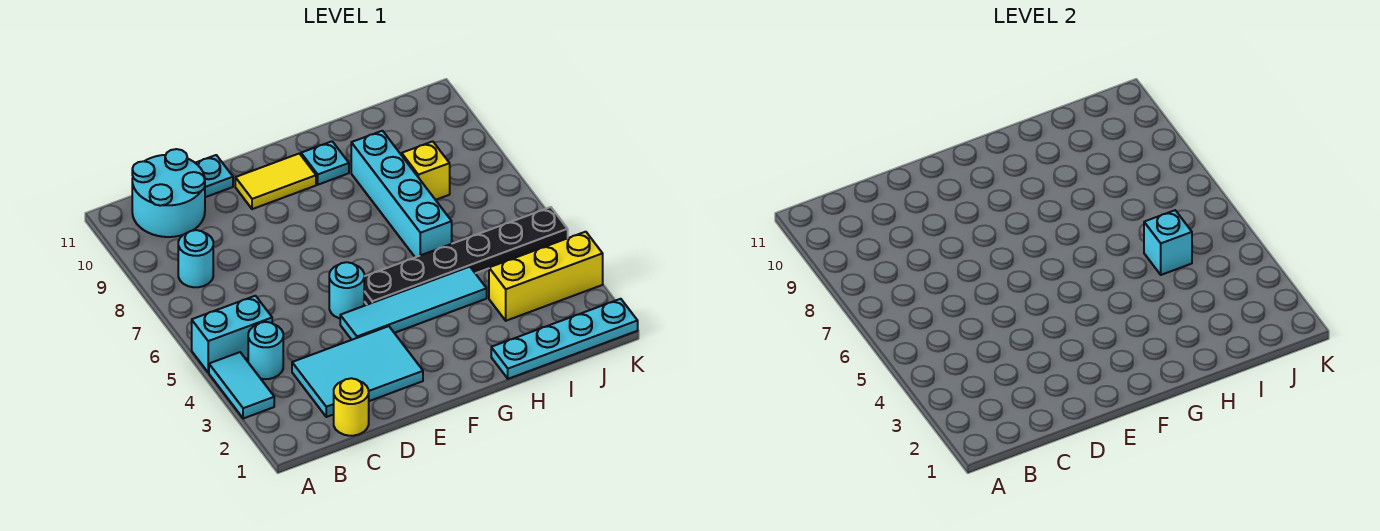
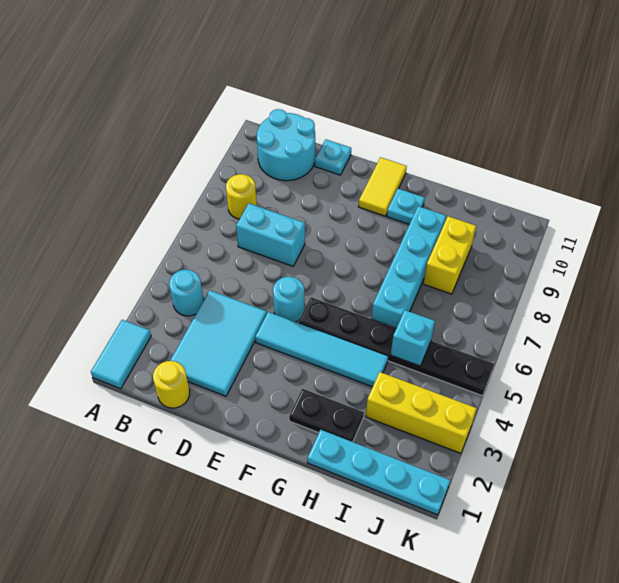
cyan 1x2 tile [209,352,274,419] -> cyan 1x2 tile moved to [91,320,151,389]
cyan 1x2 brick [192,296,272,373] -> cyan 1x2 brick moved to [236,203,305,266]
cyan 1x1 round brick [178,230,213,287] -> yellow 1x1 round brick [226,174,257,219]
cyan 2x3 tile [292,326,423,417] -> cyan 2x3 tile turned to [170,290,267,396]
yellow 1x2 tile [235,153,316,209] -> yellow 1x2 tile turned to [359,157,407,216]
none -> black 1x2 plate [289,389,364,442]
yellow 1x1 brick [402,141,450,200] -> yellow 1x2 brick [423,216,476,294]

